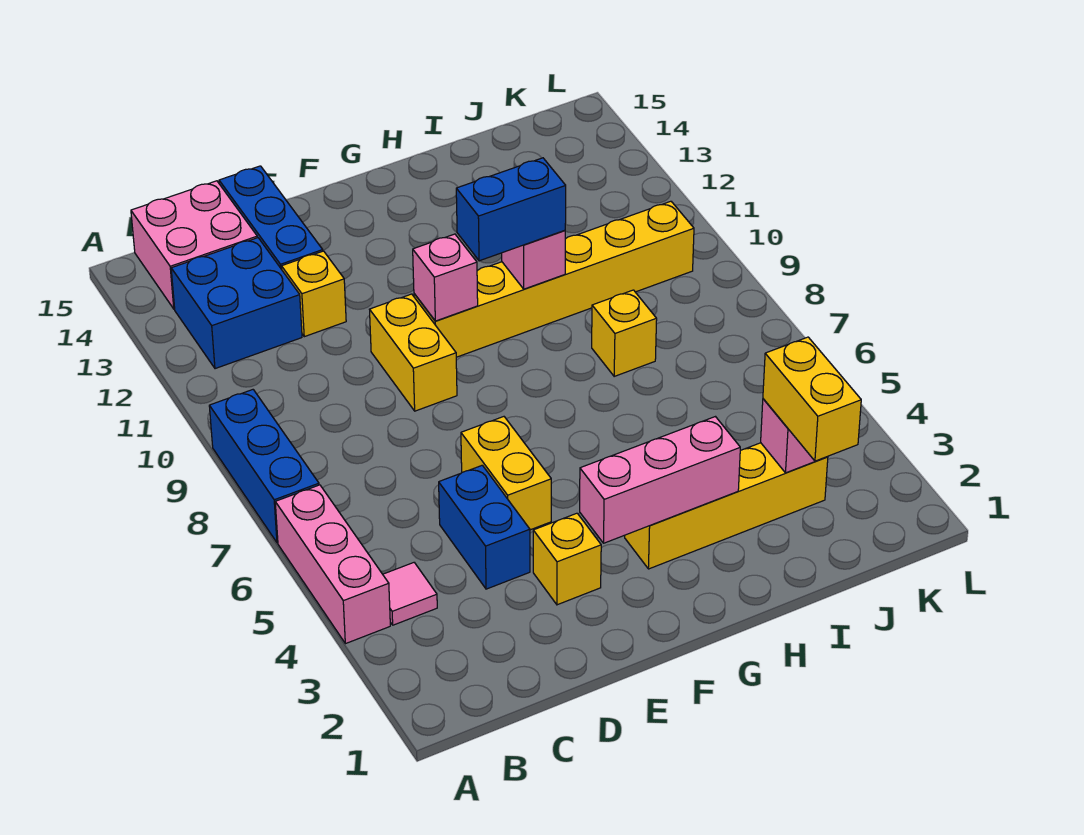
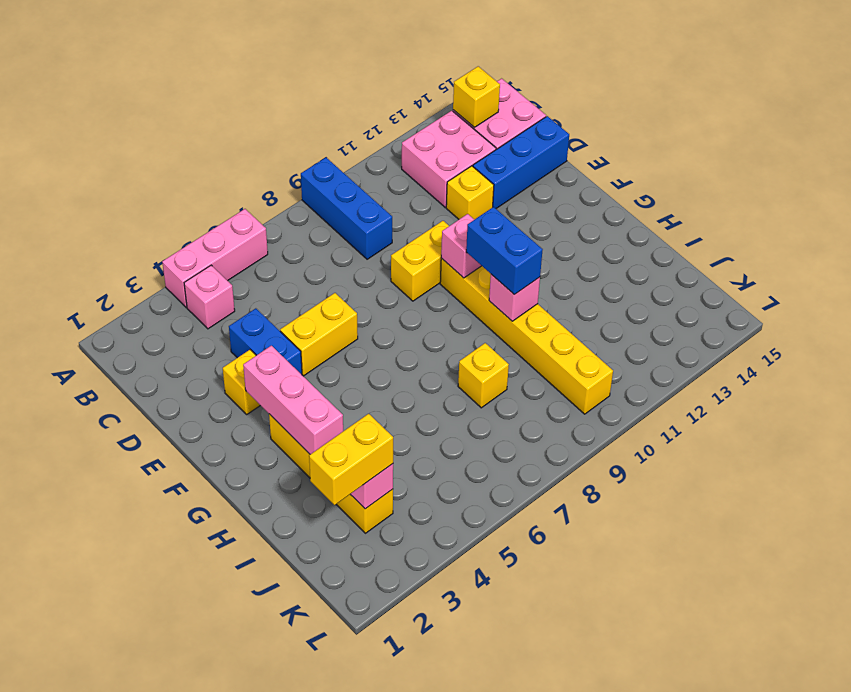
blue 1x3 brick [209,390,319,543] -> blue 1x3 brick turned to [301,158,392,259]
pink 1x1 tile [383,563,437,625] -> pink 1x1 brick [184,265,235,329]
blue 2x2 brick [171,238,302,369] -> pink 2x2 brick [402,111,496,207]
none -> yellow 1x1 brick [453,66,500,127]
blue 1x2 brick [439,465,530,589] -> blue 1x2 brick turned to [229,308,302,375]

